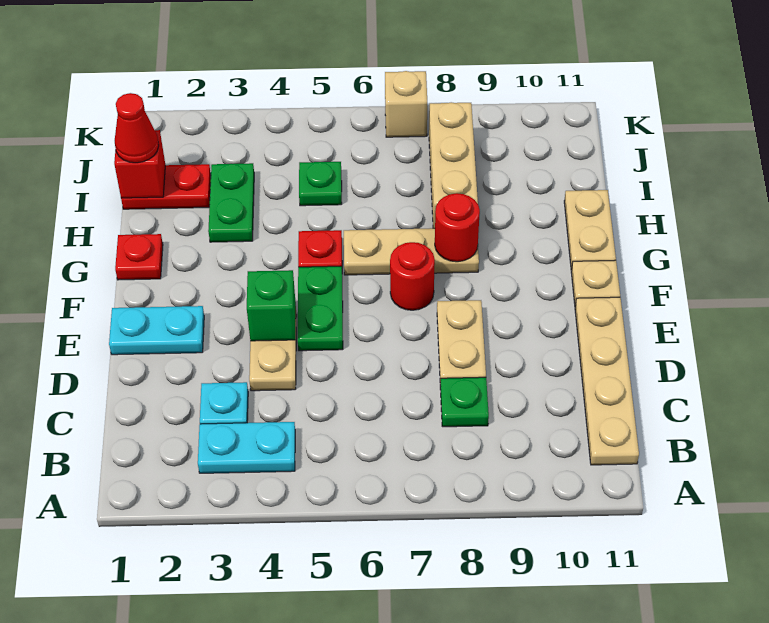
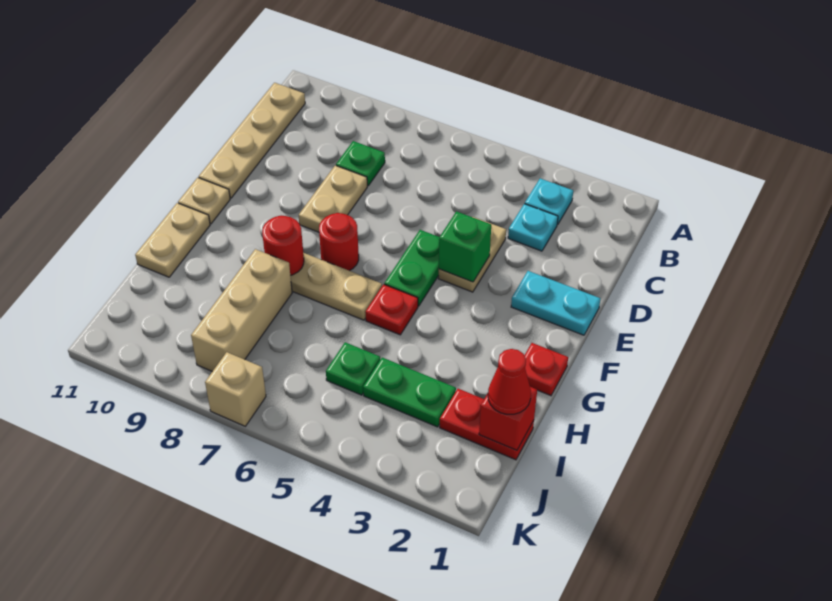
cyan 1x2 plate [198,422,295,473] -> cyan 1x1 plate [525,178,573,225]
green 1x2 plate [208,163,254,242] -> green 1x2 plate turned to [363,358,456,427]

